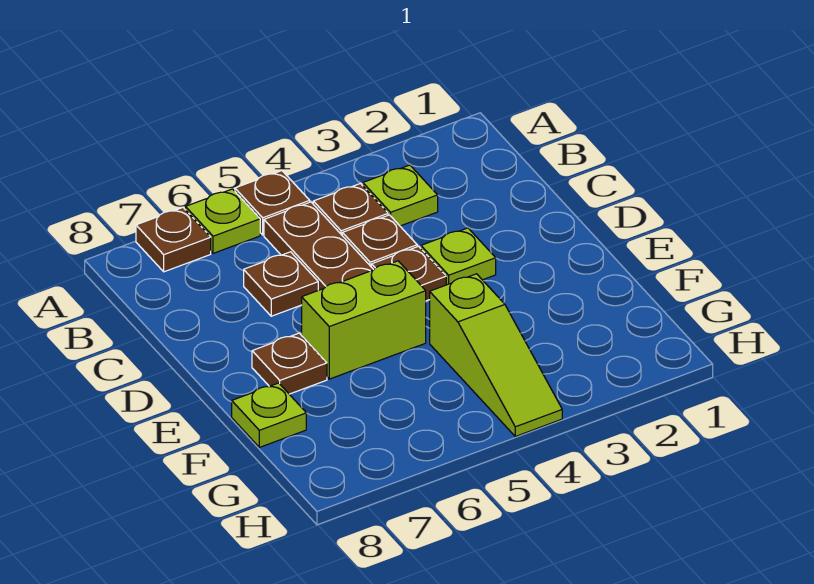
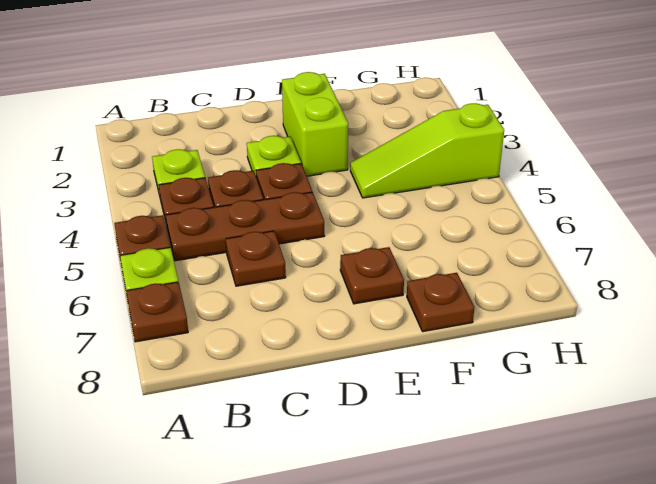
lime 1x2 brick [302,261,426,379] -> lime 1x2 brick moved to [282,72,348,176]
lime 1x3 slope [430,274,562,436] -> lime 1x3 slope turned to [350,103,504,198]
lime 1x1 plate [232,383,306,447] -> brown 1x1 plate [407,273,475,332]

